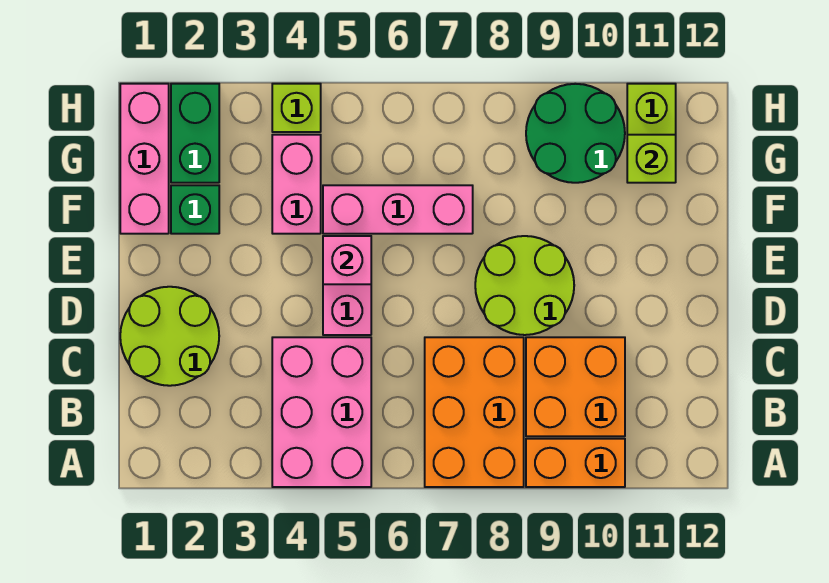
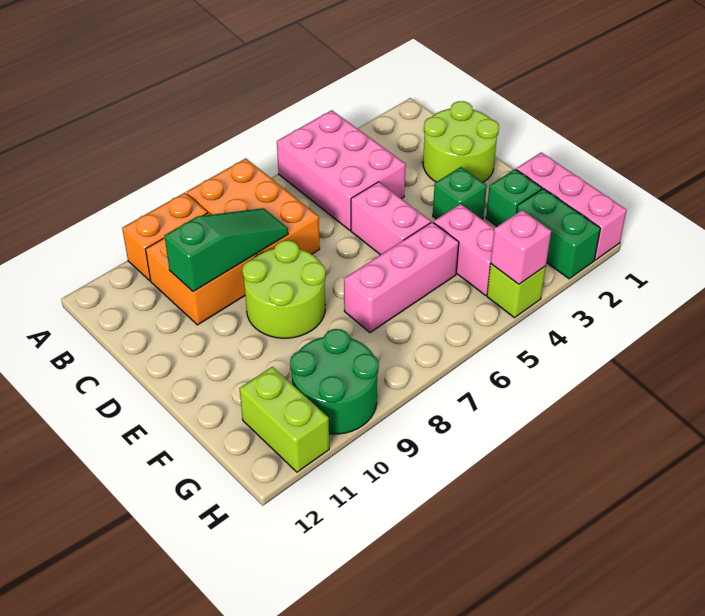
none -> green 1x3 slope [165,208,288,292]
none -> green 1x1 brick [433,167,487,219]
pink 1x1 brick [323,236,371,284] -> pink 1x1 brick moved to [491,210,551,284]
lime 1x1 brick [627,135,676,183] -> none

